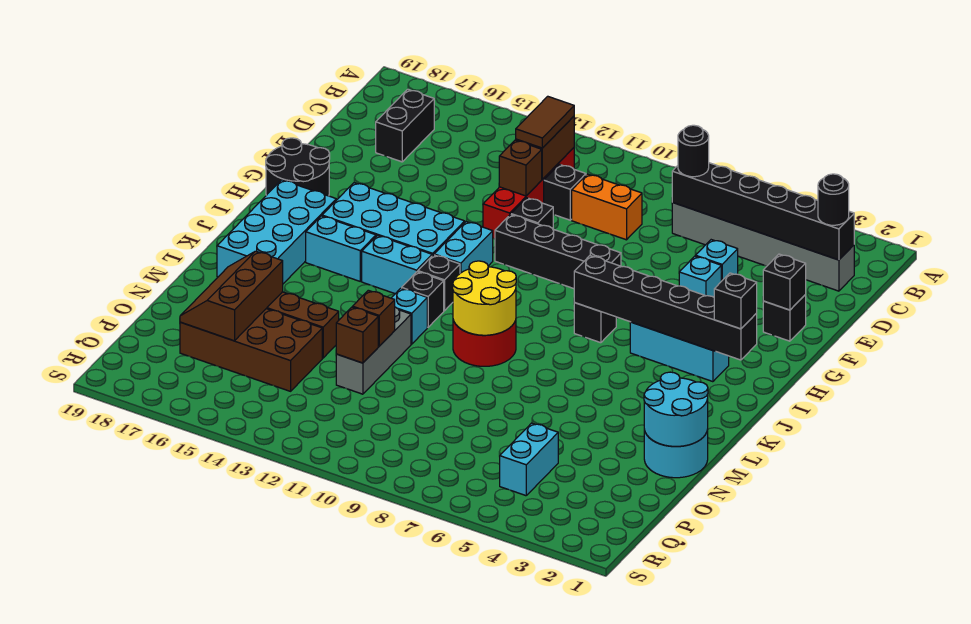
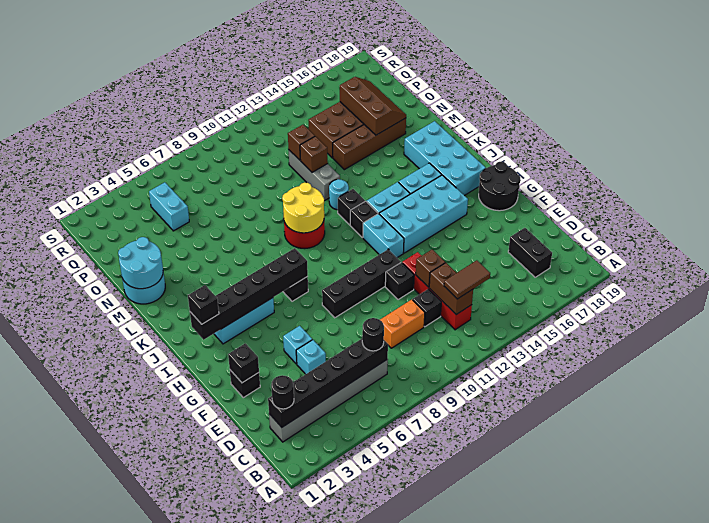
brown 1x2 tile [516,96,574,148] -> brown 1x2 tile turned to [444,260,490,299]
cyan 1x1 brick [392,288,427,344] -> cyan 1x1 round brick [329,179,349,210]

